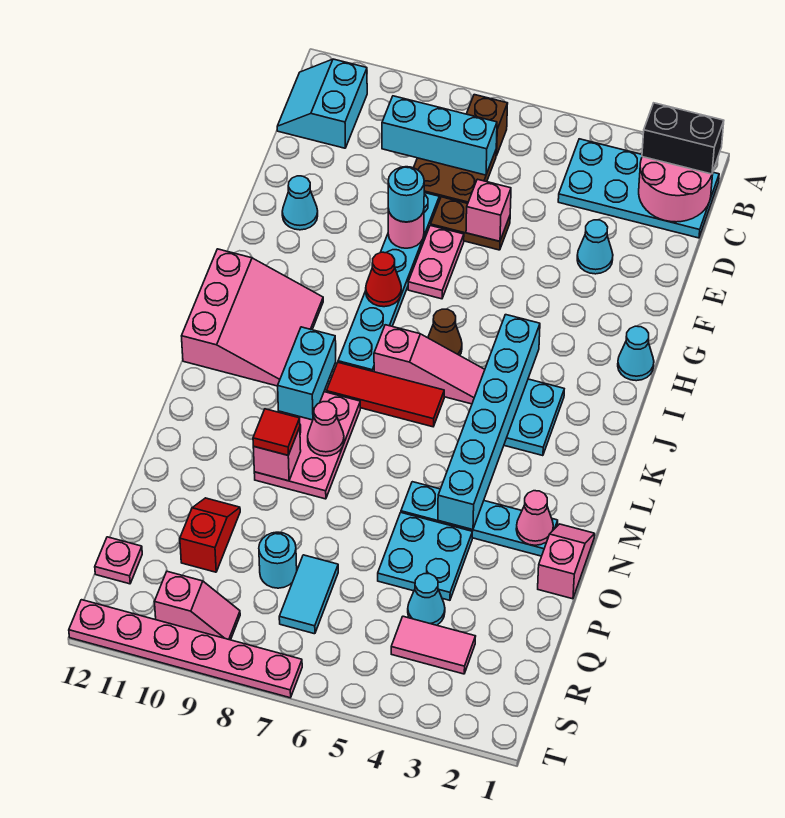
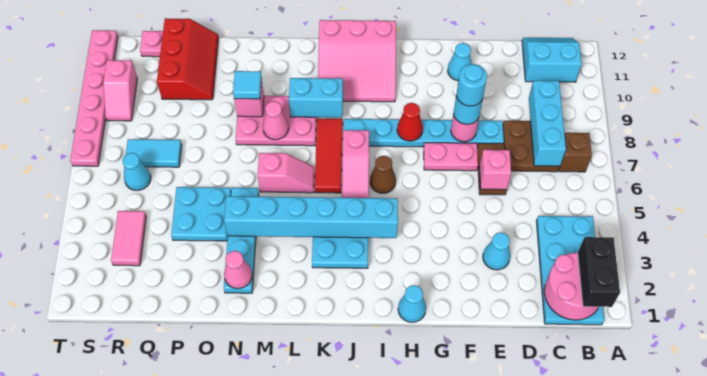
pink 1x2 slope [538,524,595,599] -> pink 1x2 slope moved to [258,153,314,193]
red 1x1 tile [253,409,300,455] -> cyan 1x1 tile [233,71,262,99]
red 1x2 slope [180,498,240,572] -> red 2x3 slope [157,18,219,100]
cyan 1x1 cone [408,574,445,625] -> cyan 1x1 cone moved to [122,153,151,190]
cyan 1x1 round brick [259,532,297,588] -> cyan 1x1 round brick moved to [456,64,487,106]

